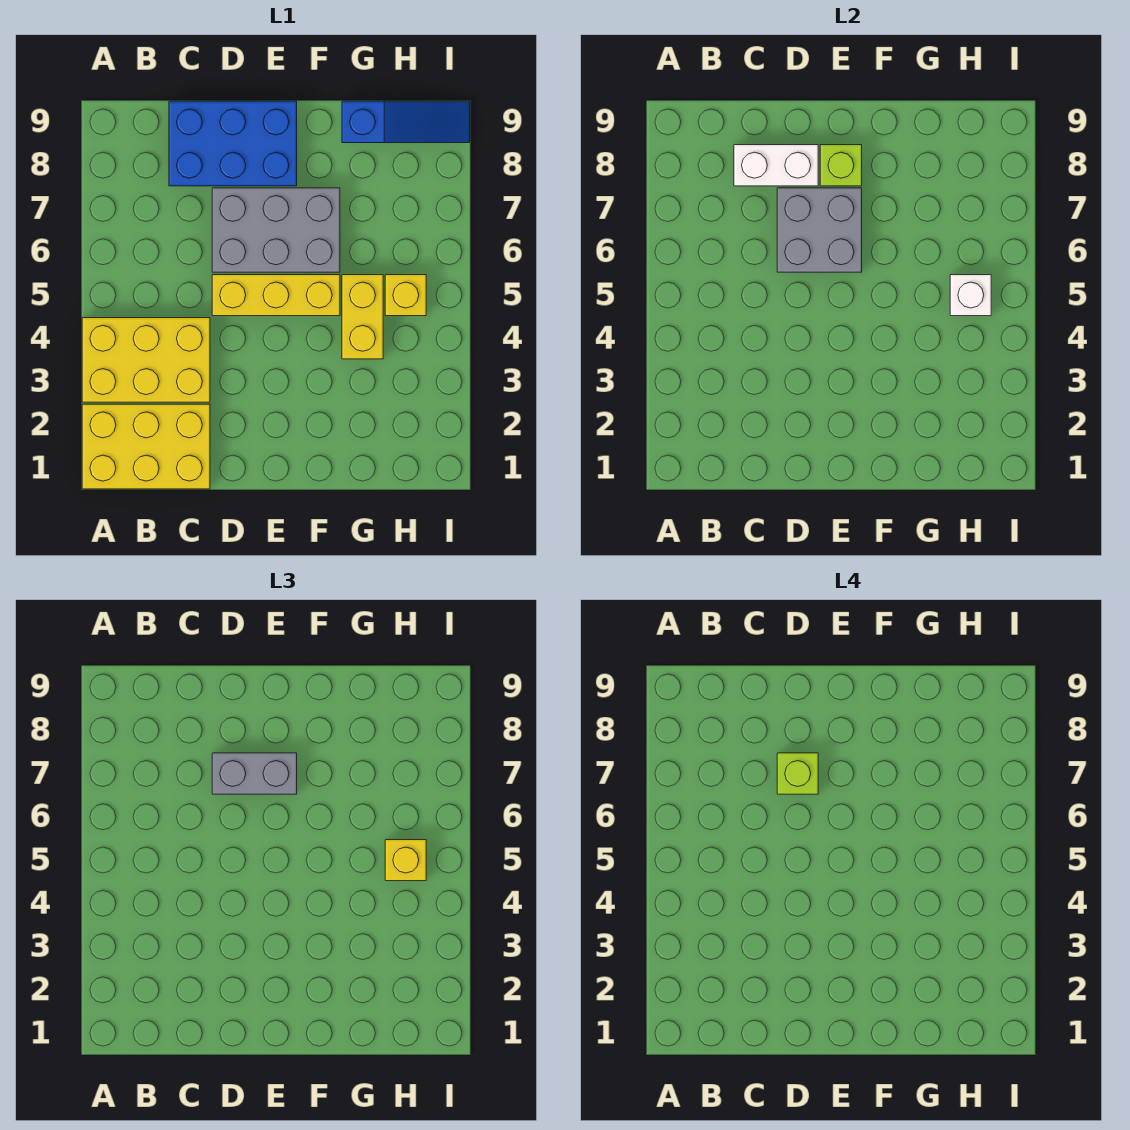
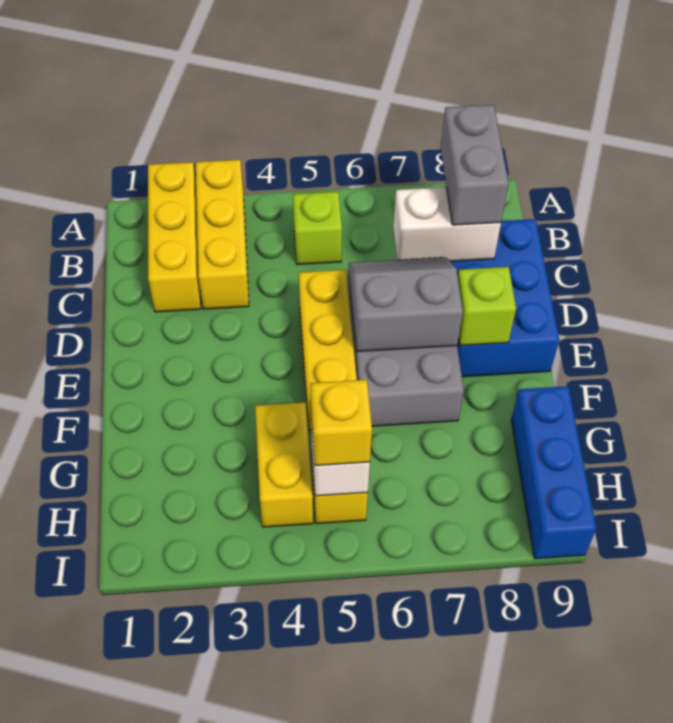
yellow 2x3 brick [82,404,210,489] -> yellow 1x3 brick [148,162,201,312]
yellow 2x3 brick [82,318,210,402] -> yellow 1x3 brick [196,160,249,309]
white 1x2 brick [734,145,818,186] -> white 1x2 brick turned to [393,187,501,261]
grey 2x2 brick [777,188,862,272] -> grey 2x2 slope [349,257,463,352]
grey 1x2 brick [212,753,297,794] -> grey 1x2 brick moved to [441,105,508,225]
lime 1x1 brick [777,753,818,794] -> lime 1x1 brick moved to [293,192,342,265]
yellow 1x2 brick [342,275,383,359] -> yellow 1x2 brick turned to [255,403,313,527]
blue 1x3 slope [342,101,470,143] -> blue 1x3 brick [511,386,596,559]

